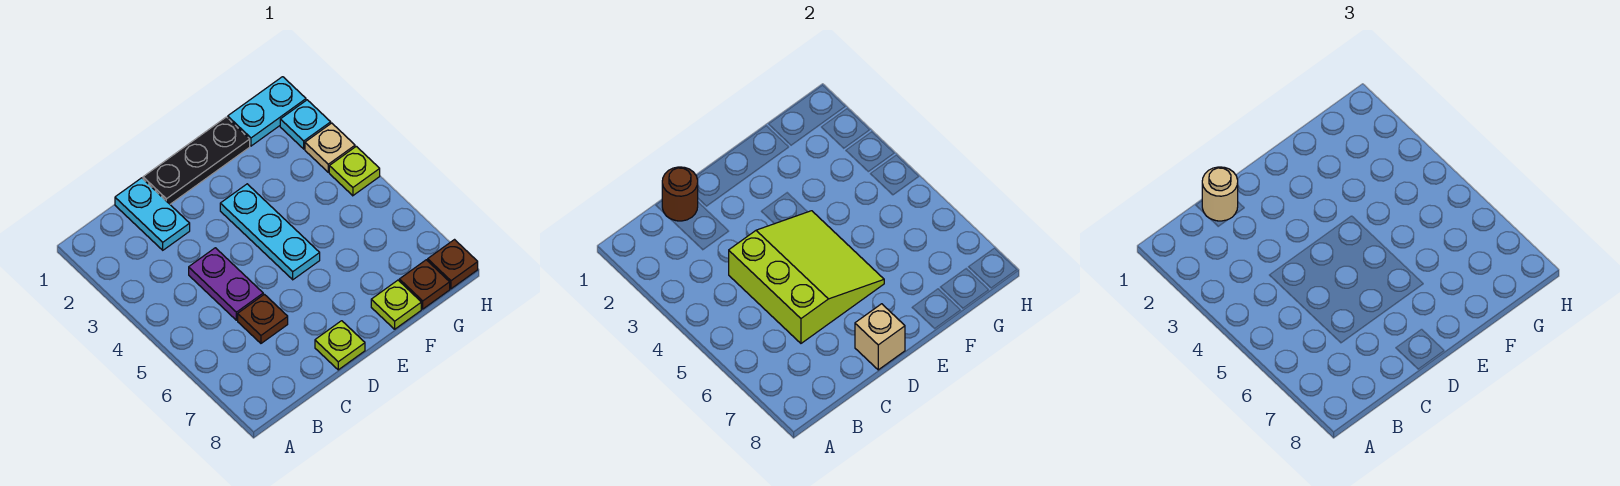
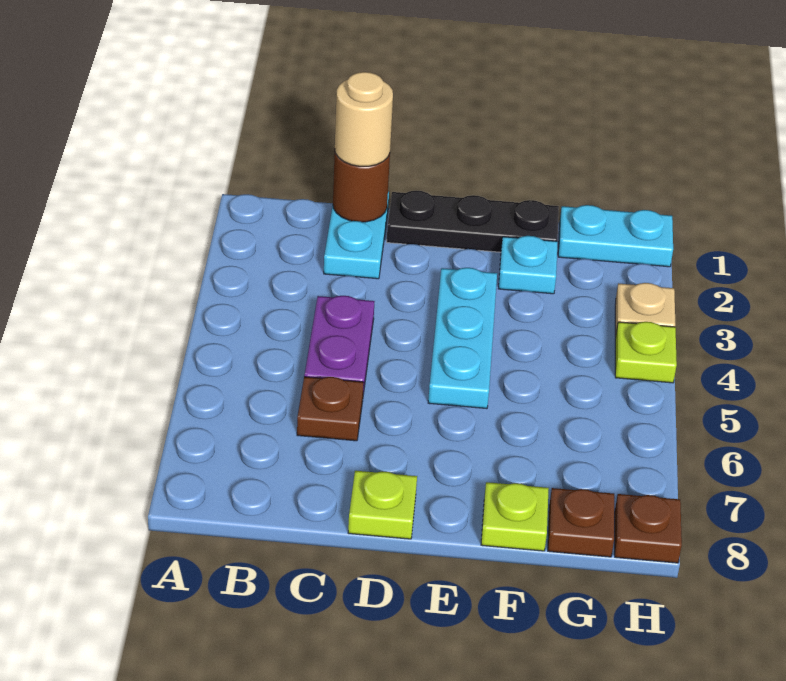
lime 3x3 slope [729,211,884,343] -> none
tan 1x1 brick [855,304,905,370] -> none
cyan 1x1 plate [280,100,331,149] -> cyan 1x1 plate moved to [498,236,558,294]

